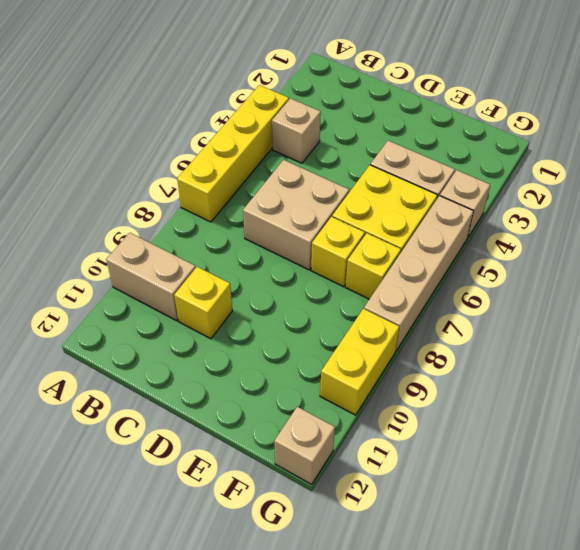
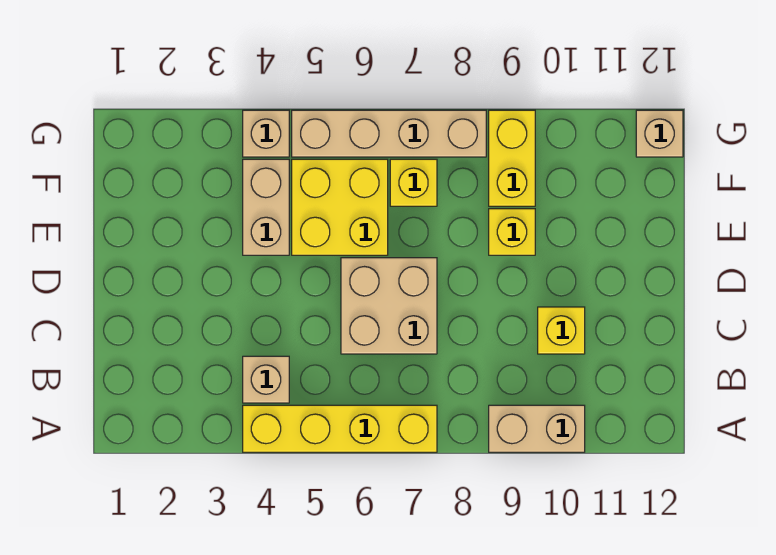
tan 1x2 brick [106,233,196,321] -> tan 1x2 brick turned to [489,405,585,452]
yellow 1x1 brick [311,217,365,287] -> yellow 1x1 brick moved to [489,209,535,255]
yellow 1x2 brick [320,309,399,415] -> yellow 1x2 brick turned to [489,110,535,206]

